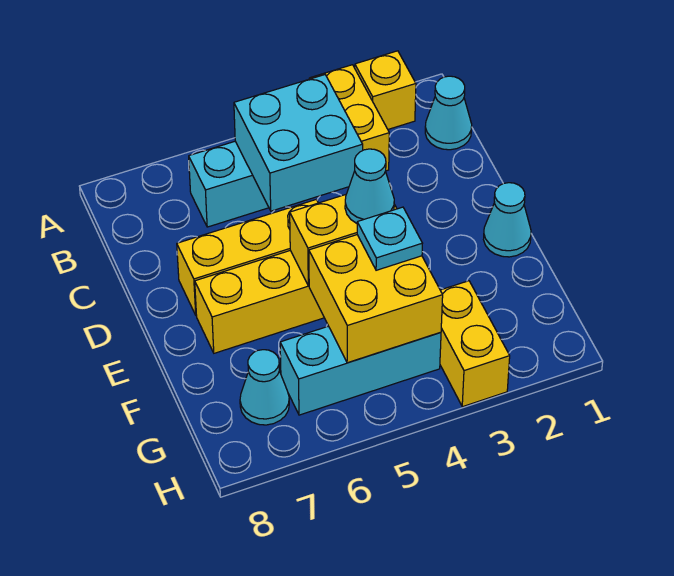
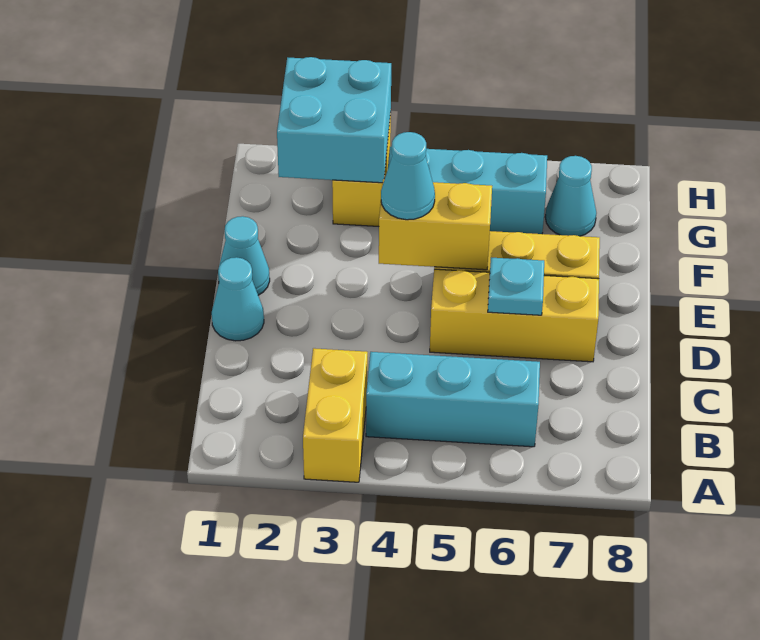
yellow 1x1 brick [355,51,416,129] -> none
cyan 1x1 cone [425,76,472,150] -> cyan 1x1 cone moved to [212,257,264,341]
cyan 2x2 brick [234,75,363,211] -> cyan 2x2 brick moved to [277,57,391,183]
yellow 2x2 brick [309,235,443,363] -> none
cyan 1x1 plate [357,207,422,270] -> cyan 1x1 plate moved to [488,258,544,315]

